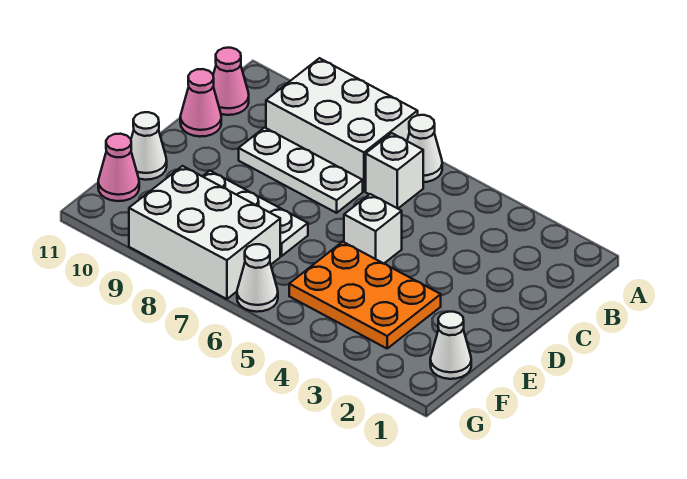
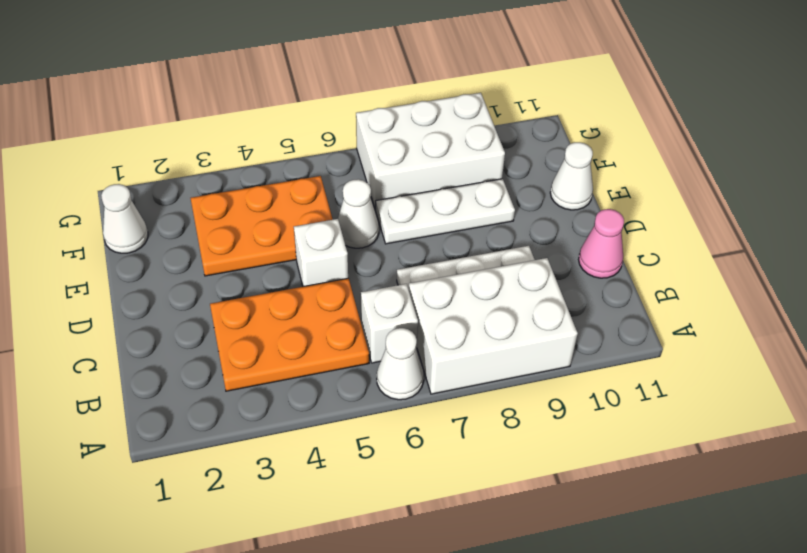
none -> orange 2x3 plate [210,278,369,391]
pink 1x1 cone [213,48,249,115] -> none
pink 1x1 cone [98,134,139,201] -> none
white 1x1 cone [237,244,278,312] -> white 1x1 cone moved to [338,179,379,248]

